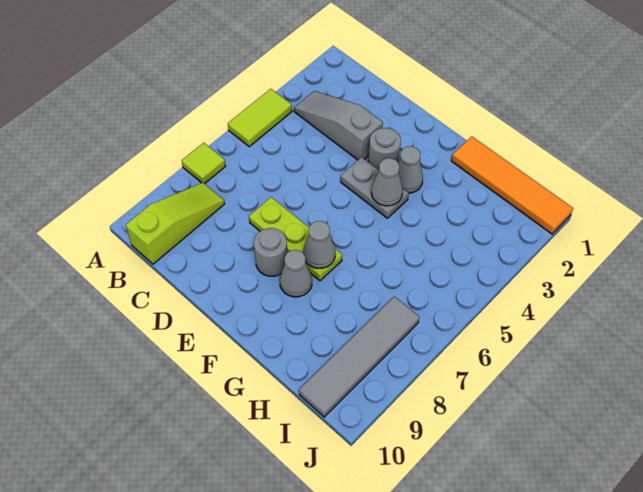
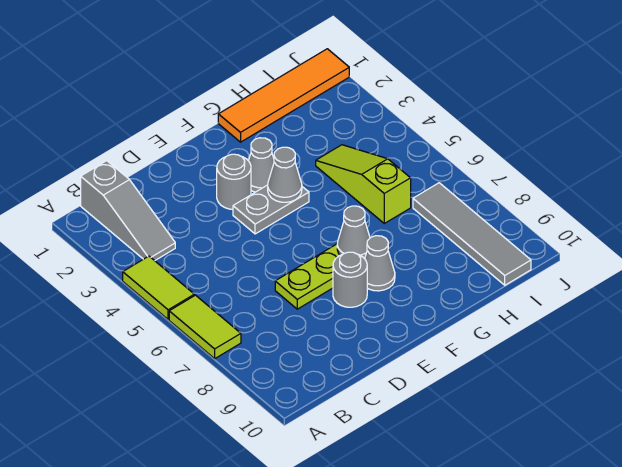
lime 1x1 tile [182,143,226,184] -> lime 1x2 tile [169,295,241,359]
grey 1x3 slope [294,91,383,160] -> grey 1x3 slope turned to [81,161,175,261]
lime 1x3 slope [126,183,225,264] -> lime 1x3 slope moved to [316,145,411,223]

